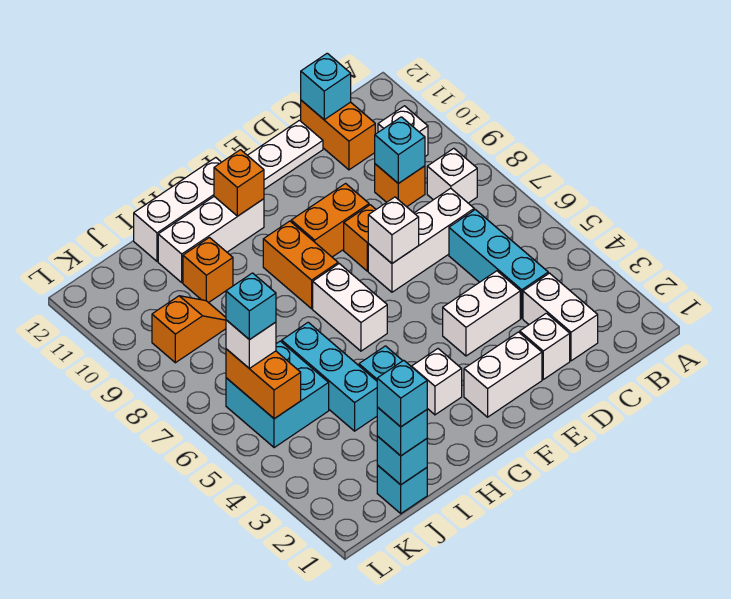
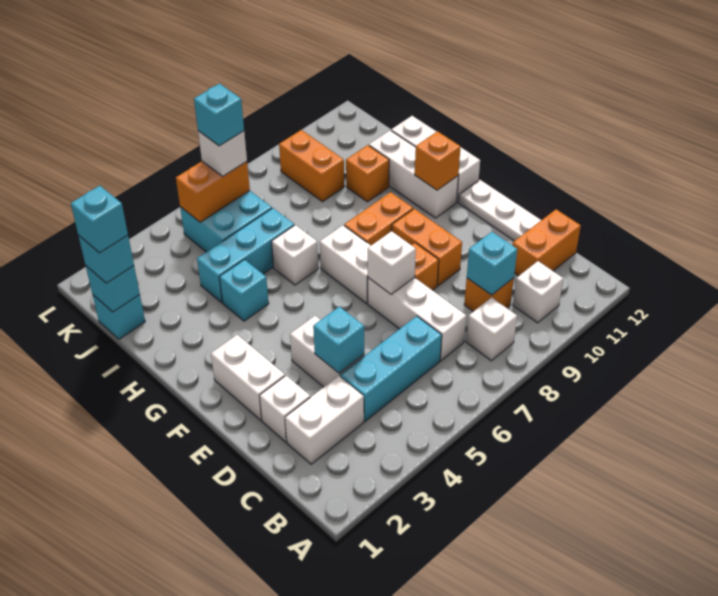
cyan 1x1 brick [301,53,351,120] -> cyan 1x1 brick moved to [313,307,364,373]
white 1x1 brick [411,349,462,415] -> white 1x1 brick moved to [271,225,318,285]
white 1x2 brick [313,264,387,351] -> white 1x2 brick turned to [320,225,371,303]
orange 1x2 slope [152,296,226,363] -> orange 1x2 brick [279,130,344,202]

